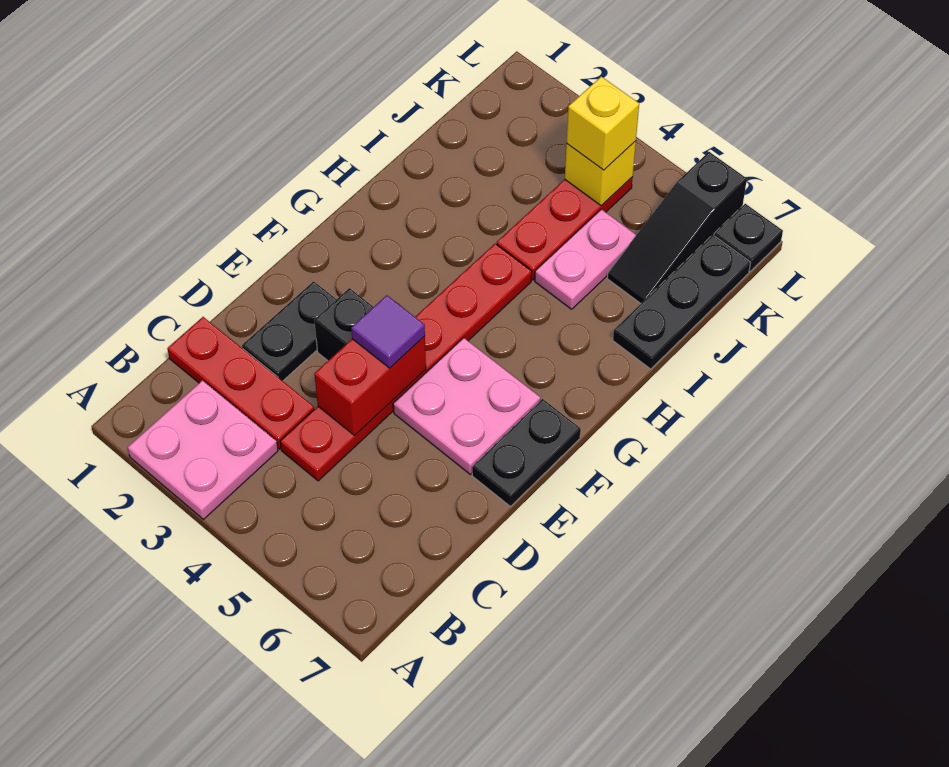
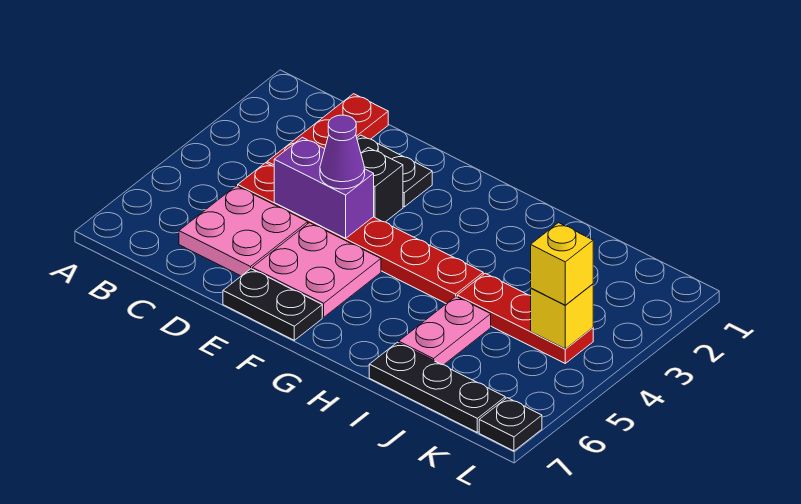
pink 2x2 plate [128,380,278,519] -> pink 2x2 plate moved to [179,186,308,276]
red 1x2 brick [314,336,426,435] -> purple 1x2 brick [274,137,374,238]
purple 1x1 tile [351,295,425,368] -> purple 1x1 cone [320,115,365,189]
pink 1x2 plate [535,209,636,309] -> pink 1x2 plate turned to [399,297,491,365]
black 1x3 slope [607,152,747,304] -> none

